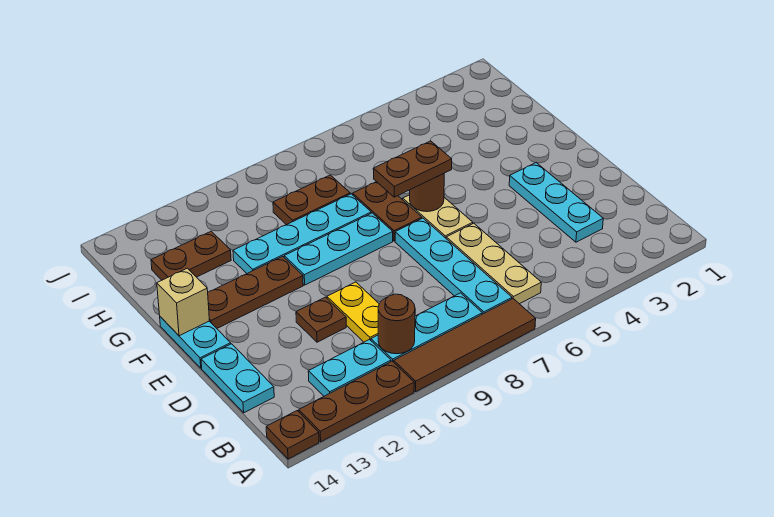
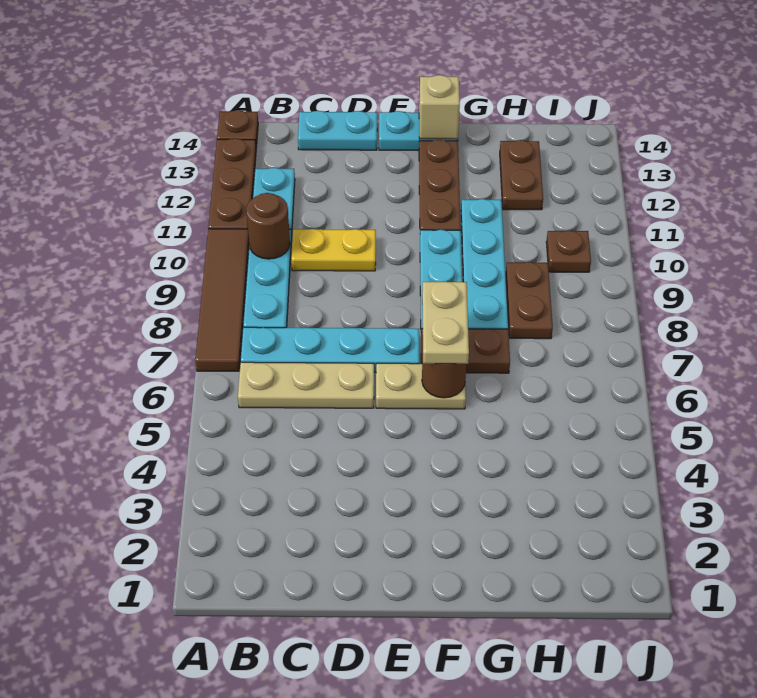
cyan 1x3 plate [509,163,603,242] -> none
brown 1x1 plate [296,297,346,342] -> brown 1x1 plate moved to [546,230,591,272]
brown 1x2 plate [373,141,452,197] -> tan 1x2 plate [422,282,469,364]

